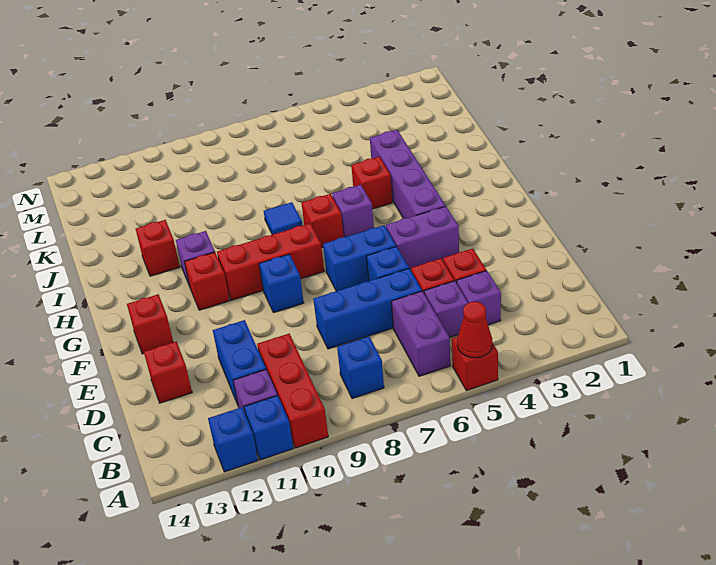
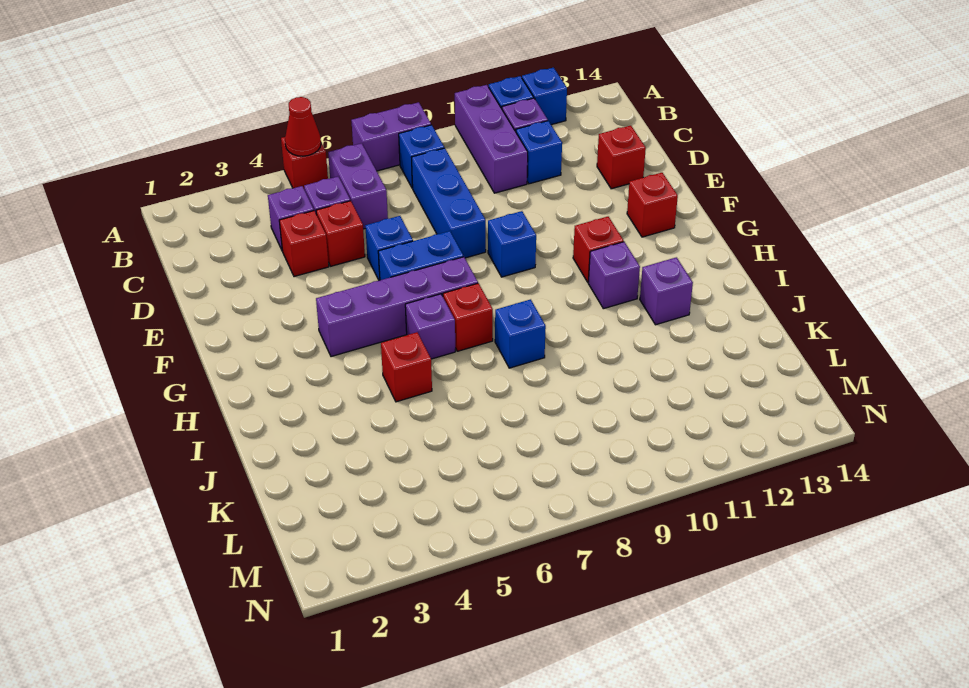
red 1x3 brick [257,334,328,448] -> purple 1x3 brick [455,85,528,193]
blue 1x2 brick [213,320,266,405] -> blue 1x1 brick [516,121,562,184]
blue 1x3 brick [313,269,422,349] -> blue 1x3 brick turned to [412,148,486,258]
purple 1x2 brick [386,206,459,270] -> purple 1x2 brick moved to [351,102,431,171]
purple 1x4 brick [370,130,445,218] -> purple 1x4 brick turned to [316,257,478,357]
red 1x3 brick [217,224,324,300] -> none
blue 1x1 tile [264,202,302,235] -> blue 1x1 brick [495,299,546,368]
red 1x1 brick [136,220,180,276] -> purple 1x1 brick [640,257,693,325]

